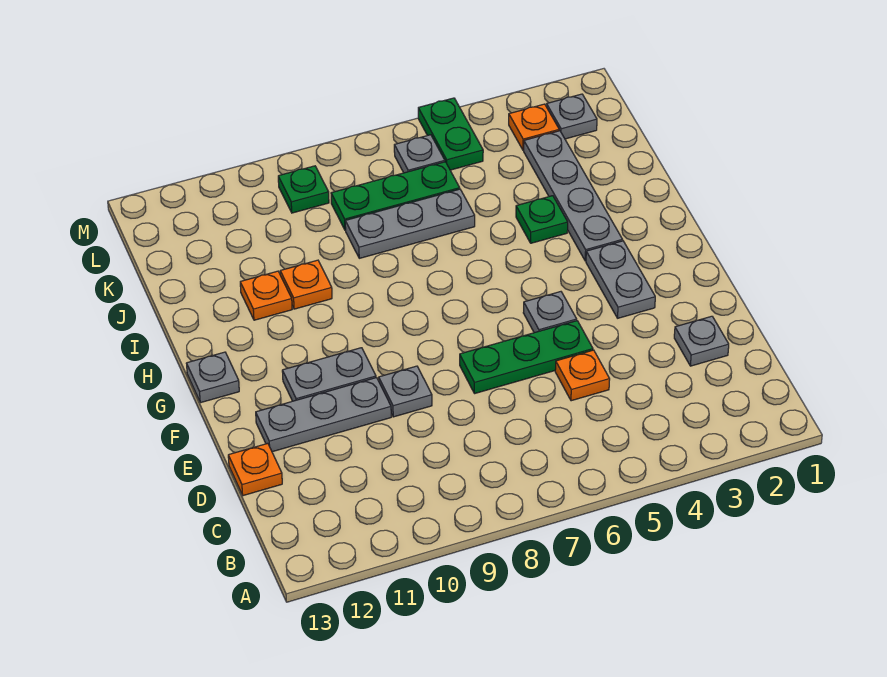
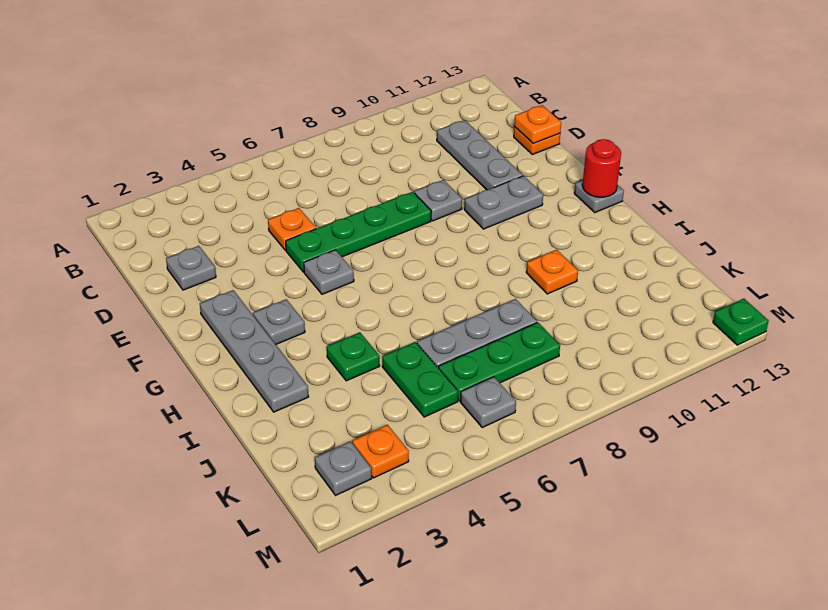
green 1x3 plate [460,321,593,394] -> green 1x4 plate [286,192,431,272]
grey 1x3 plate [256,378,391,452] -> grey 1x3 plate turned to [437,120,523,190]
grey 1x2 plate [586,241,655,318] -> grey 1x1 plate [253,299,305,344]
none -> red 1x1 round brick [582,139,621,197]
grey 1x4 plate [524,131,622,261] -> grey 1x4 plate moved to [200,290,309,412]
orange 1x1 plate [240,271,292,320] -> orange 1x1 plate moved to [514,105,561,143]
green 1x2 plate [418,98,483,170] -> green 1x2 plate moved to [382,342,458,417]
green 1x1 plate [278,166,329,213] -> green 1x1 plate moved to [713,299,769,345]

